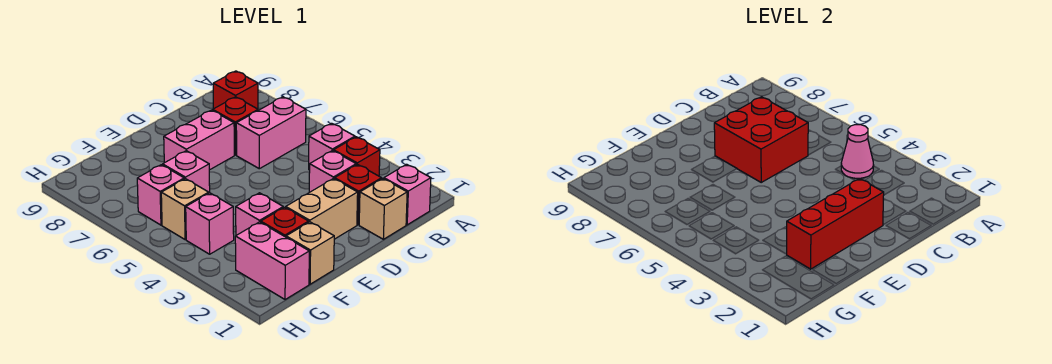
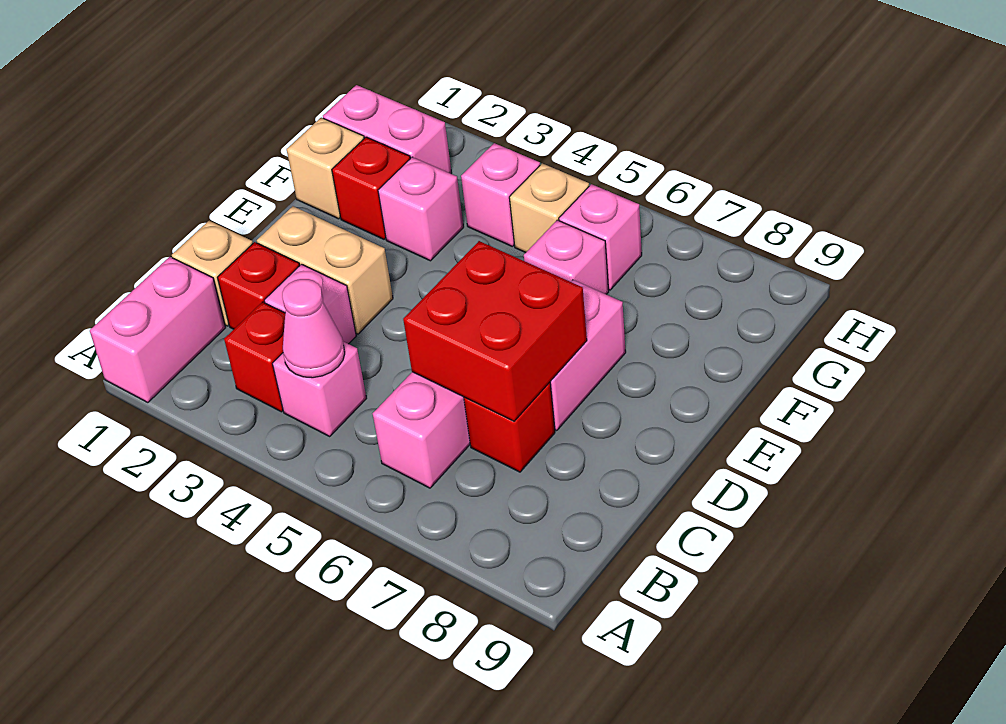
pink 1x1 brick [384,164,431,225] -> pink 1x2 brick [90,257,225,403]
red 1x1 brick [213,71,258,109] -> none
tan 1x2 brick [286,178,358,239] -> tan 1x2 brick turned to [257,206,393,334]
red 1x3 brick [787,178,884,269] -> none

